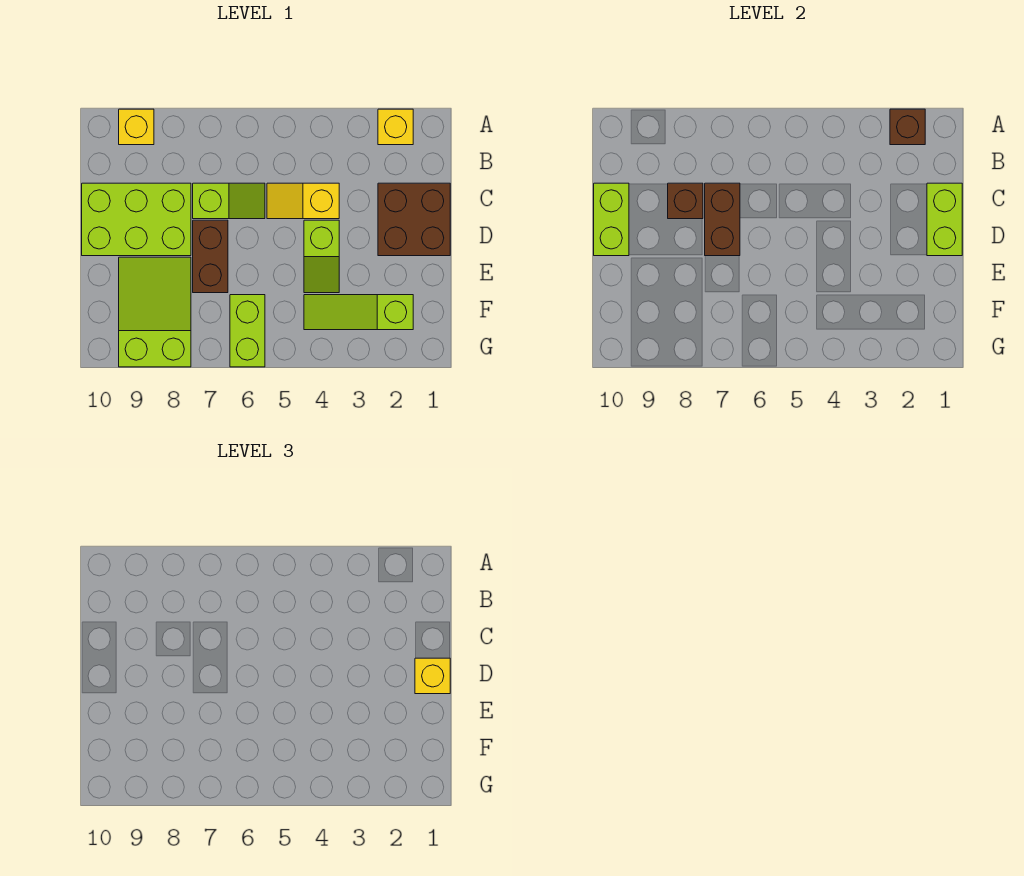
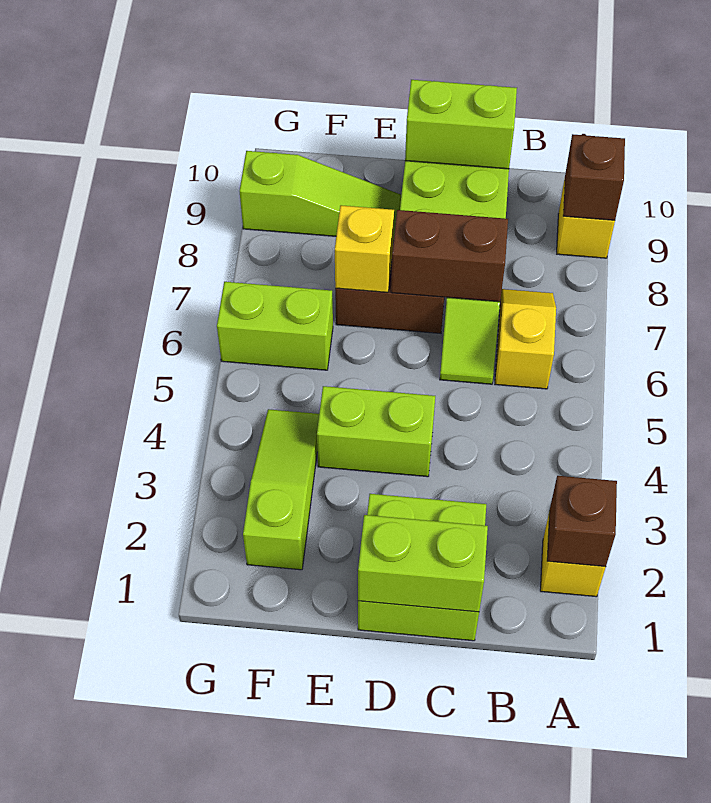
brown 2x2 brick [378,183,450,256] -> lime 2x2 brick [358,494,486,641]
yellow 1x2 slope [267,183,339,219] -> yellow 1x2 slope moved to [495,289,556,389]
brown 1x1 brick [668,183,703,219] -> brown 1x1 brick moved to [563,134,625,220]
yellow 1x1 brick [415,658,450,694] -> yellow 1x1 brick moved to [335,205,394,292]
lime 1x2 slope [304,220,339,293] -> lime 1x2 brick [317,386,435,477]
lime 2x3 slope [119,257,191,367] -> lime 1x3 slope [240,151,401,241]

